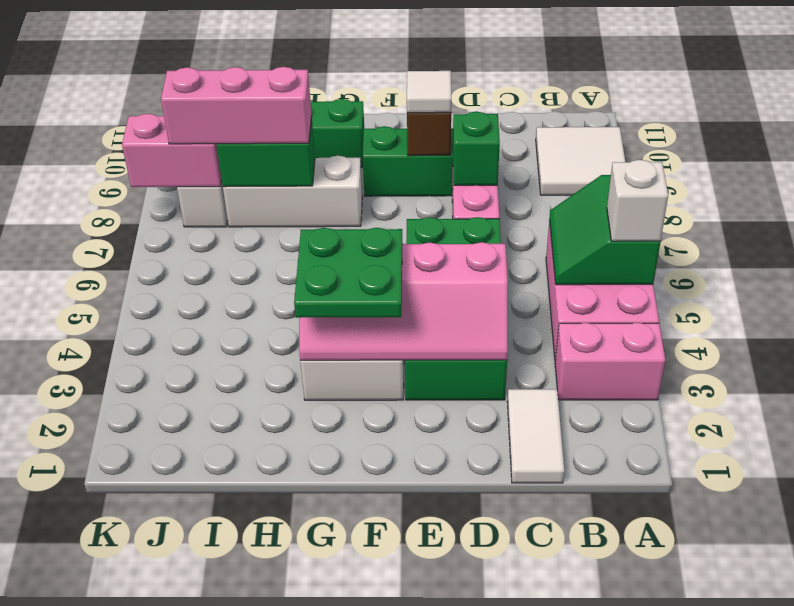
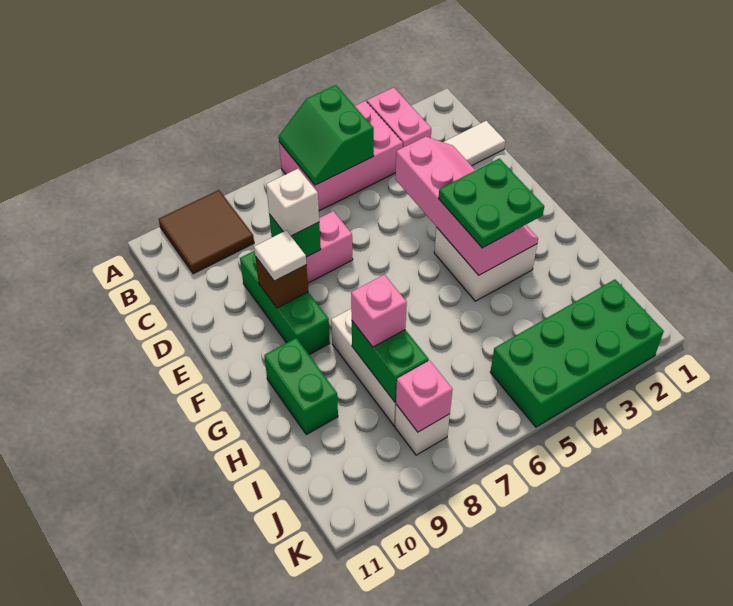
green 2x2 slope [549,175,661,285] -> green 2x2 slope turned to [279,85,374,185]
white 1x1 brick [607,160,668,241] -> white 1x1 brick moved to [266,169,319,236]
white 2x2 tile [536,127,625,195] -> brown 2x2 tile [159,190,254,274]
green 2x4 brick [405,217,507,400] -> green 2x4 brick moved to [490,279,664,427]
pink 1x3 brick [161,67,312,144] -> pink 1x1 brick [351,275,407,347]
pink 1x2 brick [122,114,222,187] -> pink 1x1 brick [396,360,453,432]

